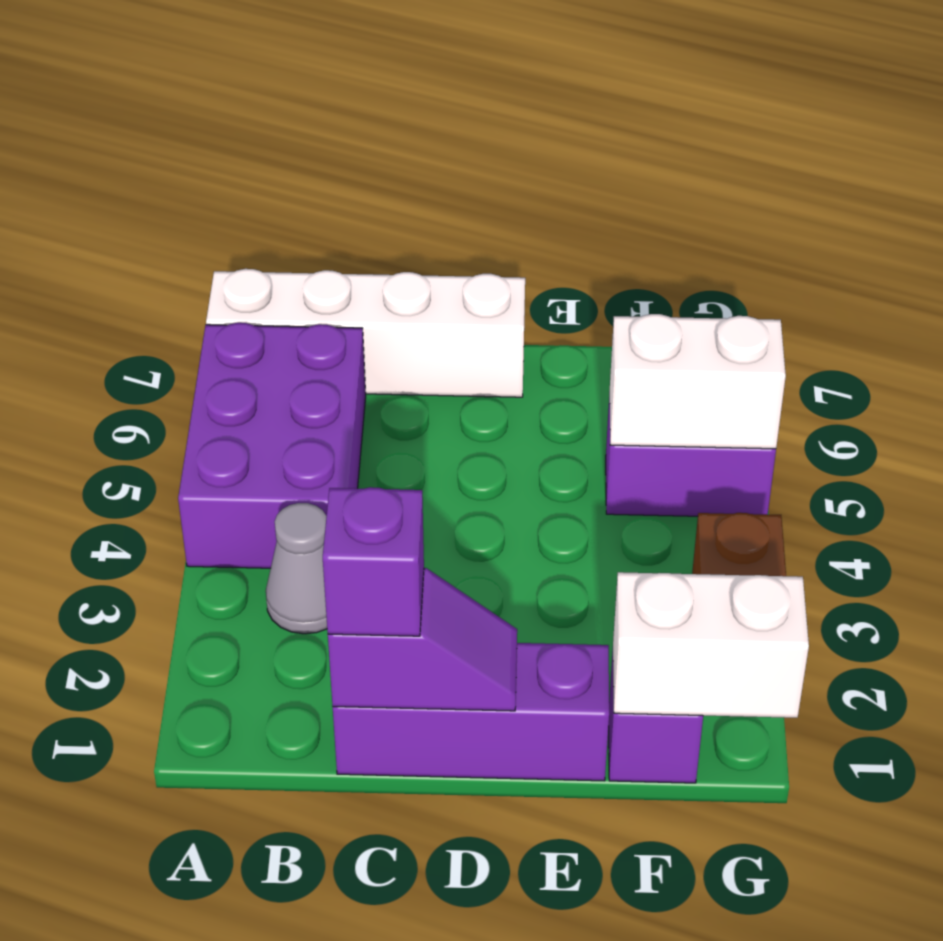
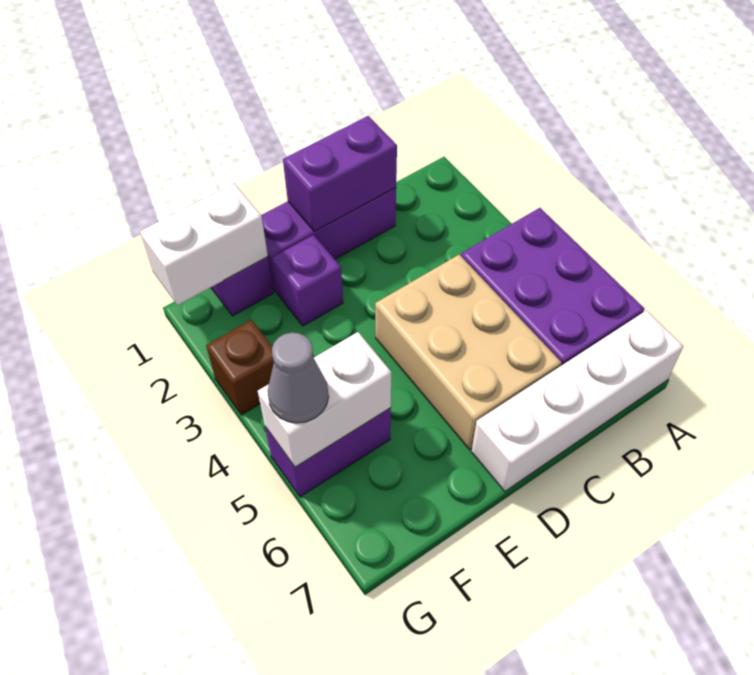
grey 1x1 cone [266,503,327,634] -> grey 1x1 cone moved to [268,333,329,423]
purple 1x2 slope [328,568,517,711] -> purple 1x2 brick [283,116,397,231]
purple 1x1 brick [323,487,424,636] -> purple 1x1 brick moved to [272,235,343,326]
none -> tan 2x3 brick [375,255,562,450]

